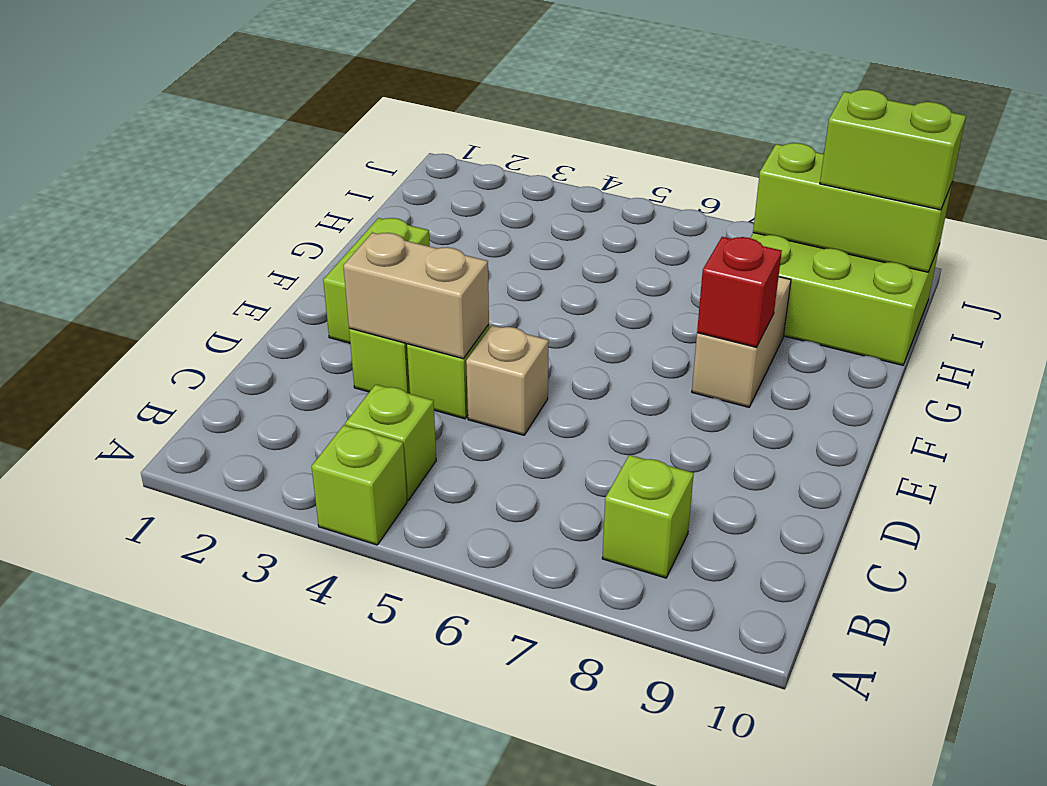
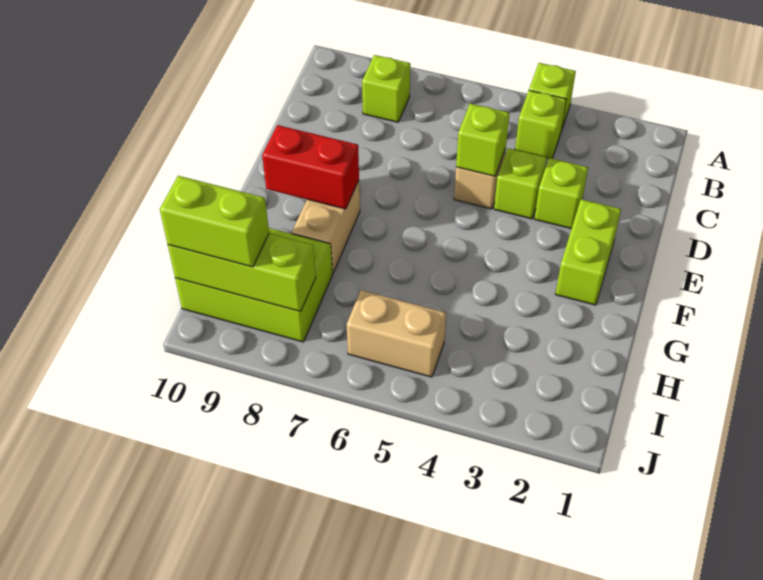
tan 1x2 brick [343,232,489,359] -> tan 1x2 brick moved to [347,290,446,377]
none -> lime 1x1 brick [456,104,510,176]
red 1x1 brick [697,237,782,347] -> red 1x2 brick [262,125,359,209]

